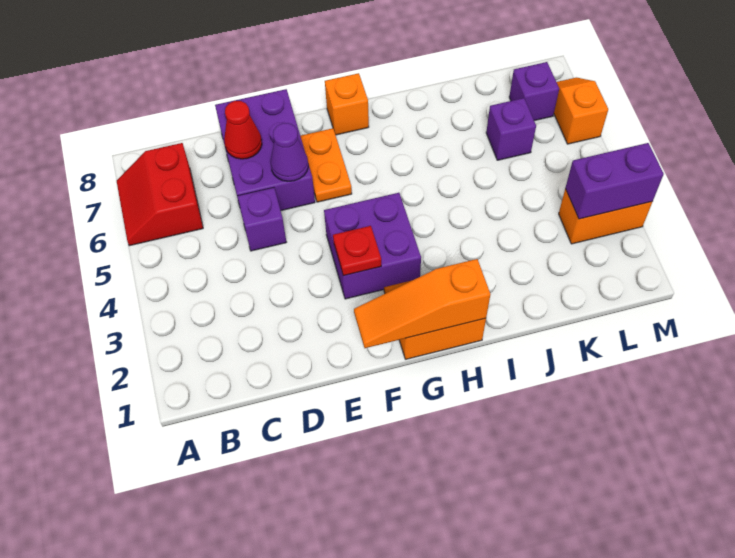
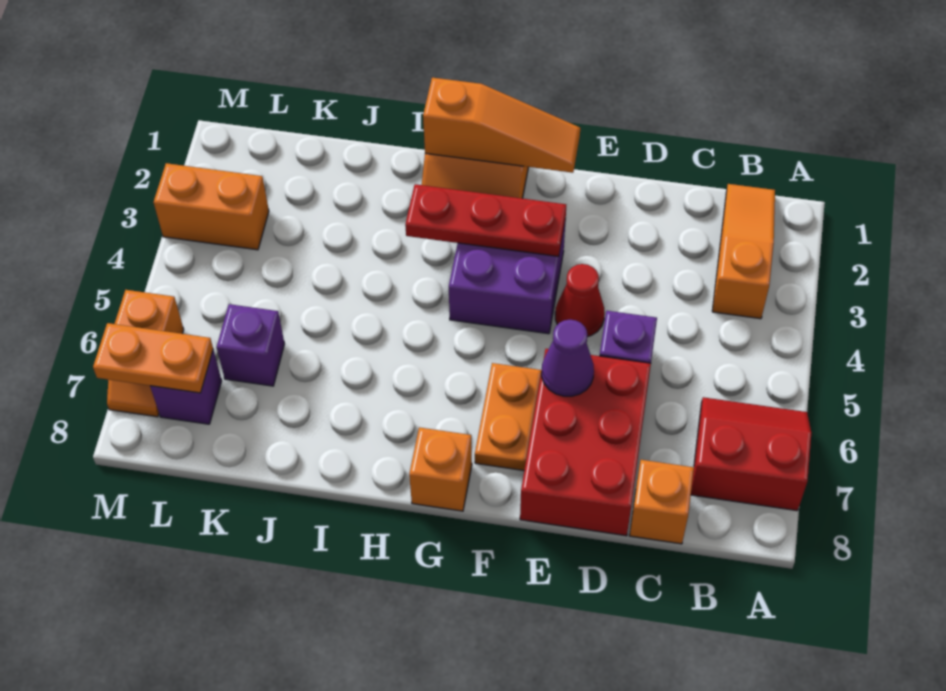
red 2x2 slope [117,143,203,246] -> red 2x2 slope turned to [691,397,811,511]
none -> orange 1x3 slope [712,184,775,319]
none -> orange 1x1 brick [630,460,694,544]
purple 2x3 brick [215,89,315,210] -> red 2x3 brick [520,349,651,536]
red 1x1 cone [224,101,262,159] -> red 1x1 cone moved to [555,264,605,337]
red 1x1 plate [333,226,381,276] -> red 1x3 plate [405,184,566,257]
purple 1x2 brick [565,143,664,219] -> none
none -> orange 1x2 plate [93,323,213,393]

